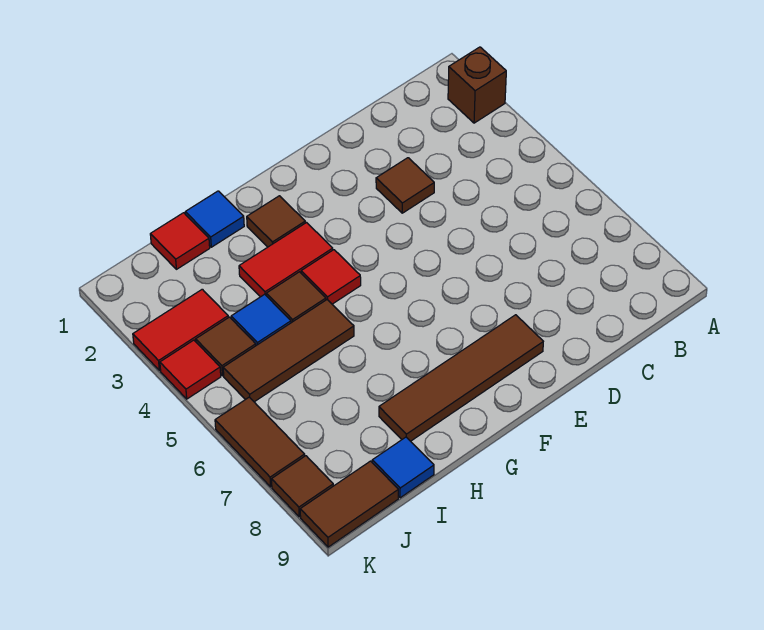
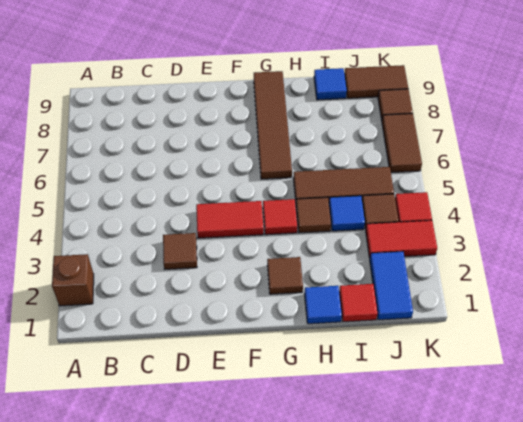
brown 1x4 tile [379,315,543,441] -> brown 1x4 tile turned to [254,71,292,179]
red 1x2 tile [239,223,333,297] -> red 1x2 tile moved to [196,201,264,238]
none -> blue 1x2 tile [370,251,413,320]

